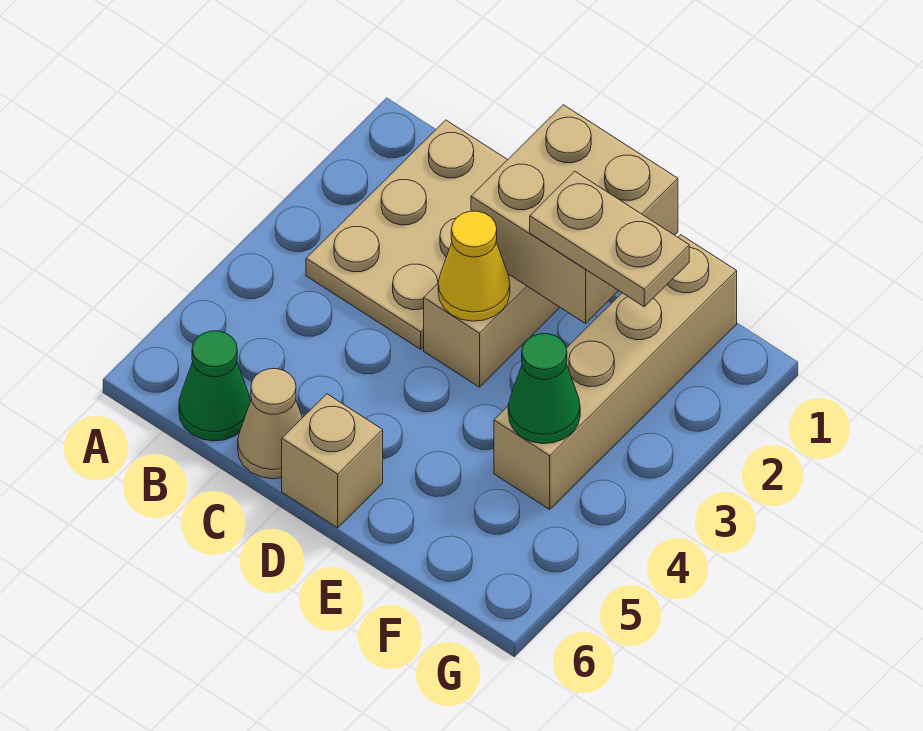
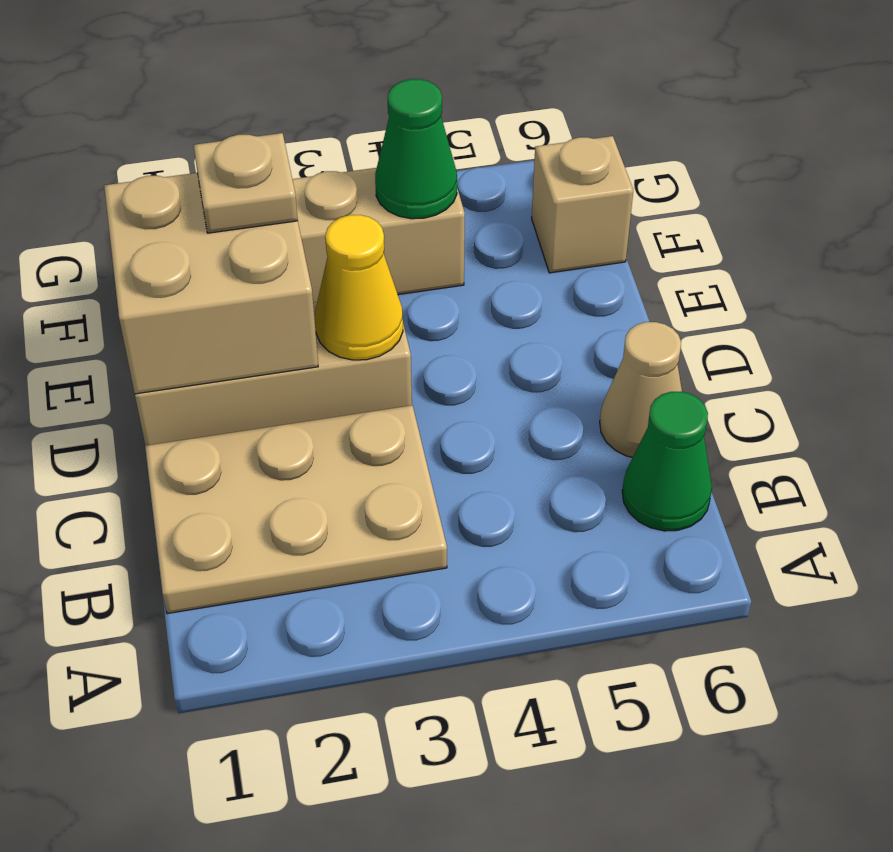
tan 1x1 brick [282,394,383,528] -> tan 1x1 brick moved to [532,136,633,273]
tan 1x2 plate [530,171,689,307] -> tan 1x1 plate [194,133,298,233]

